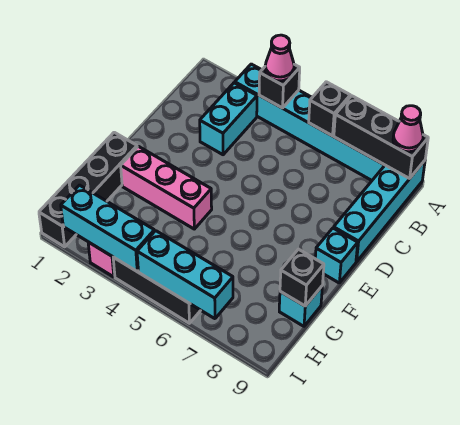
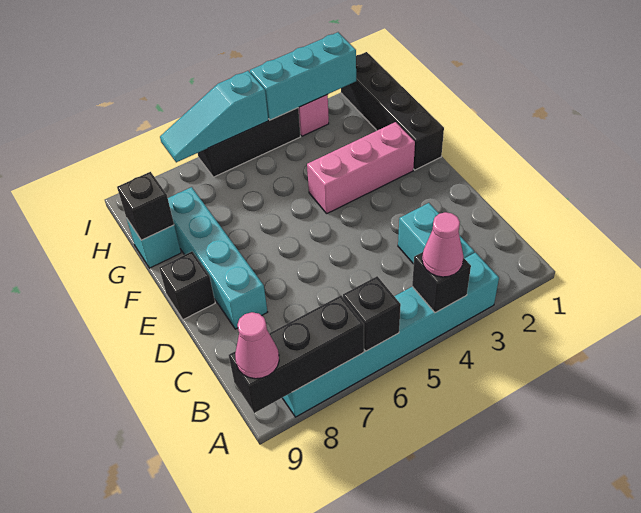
cyan 1x4 brick [334,161,425,262] -> cyan 1x4 brick moved to [168,187,267,329]
cyan 1x1 brick [315,228,358,283] -> black 1x1 brick [159,252,215,320]
cyan 1x3 brick [137,231,233,319] -> cyan 1x3 slope [160,71,268,162]

